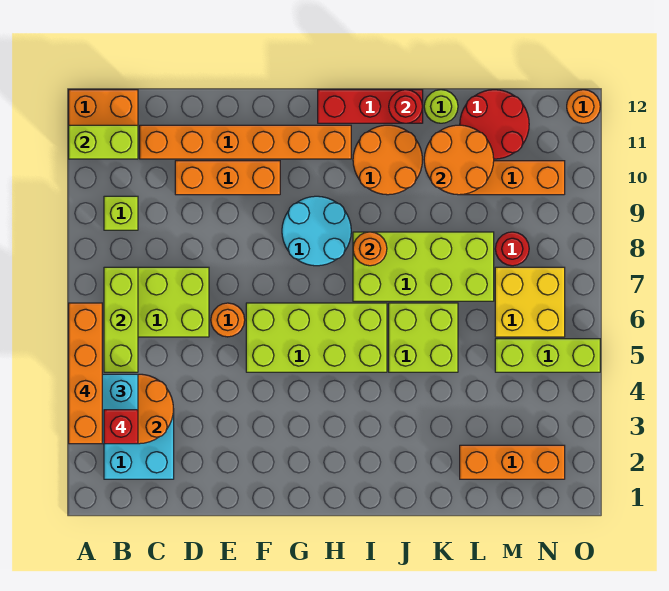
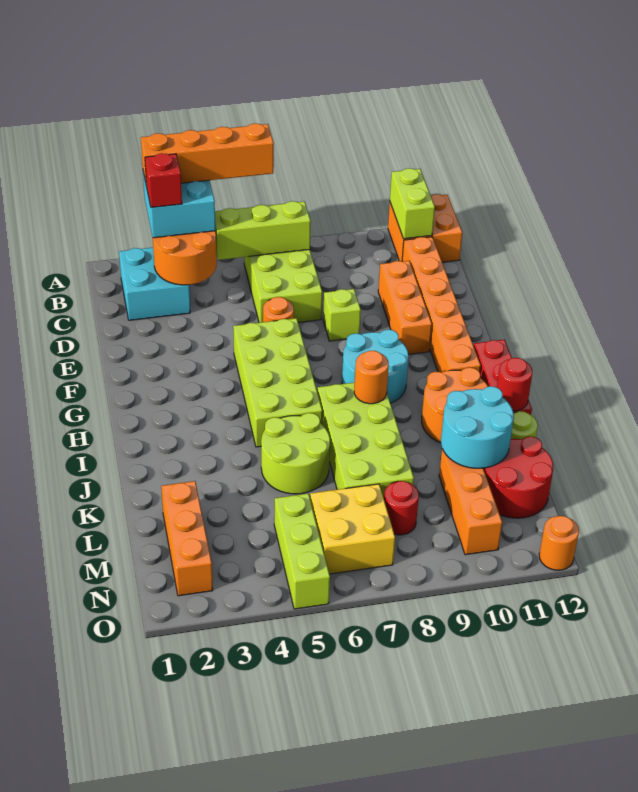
lime 1x1 brick [104,196,138,230] -> lime 1x1 brick moved to [323,289,361,341]
lime 2x2 brick [389,303,458,372] -> lime 2x2 round brick [261,413,330,494]
orange 2x2 round brick [424,125,494,195] -> cyan 2x2 round brick [441,386,514,468]

